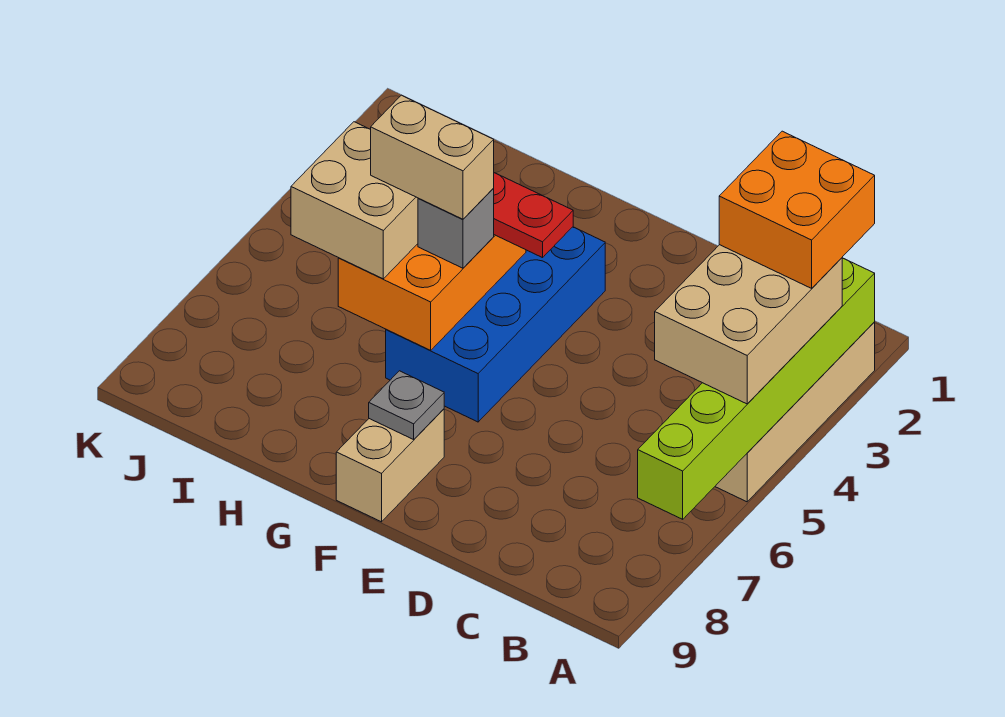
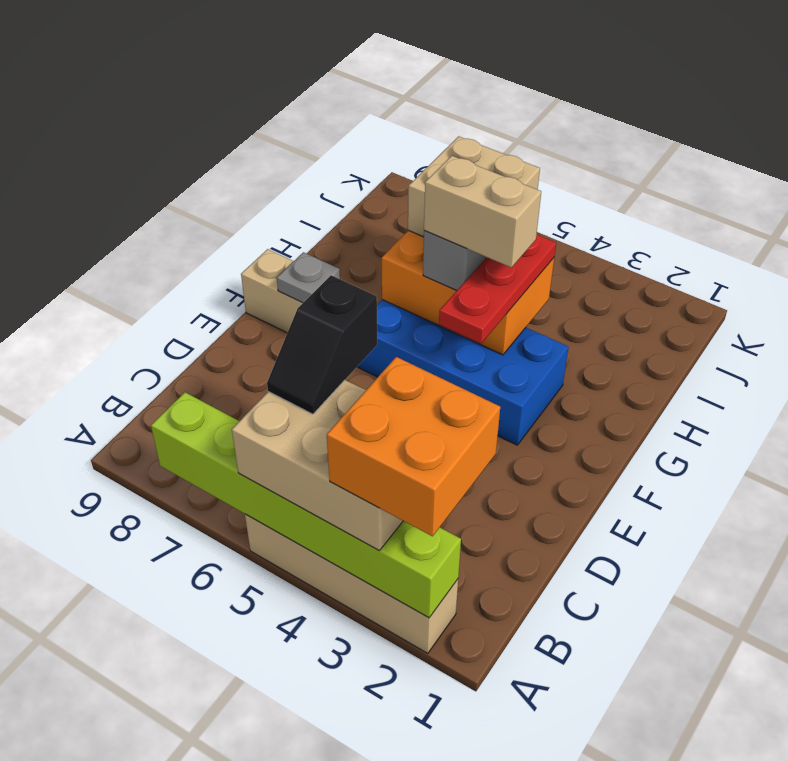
none -> black 1x2 slope [267,275,377,414]
tan 1x2 brick [370,95,494,219] -> tan 1x2 brick turned to [424,156,541,268]

